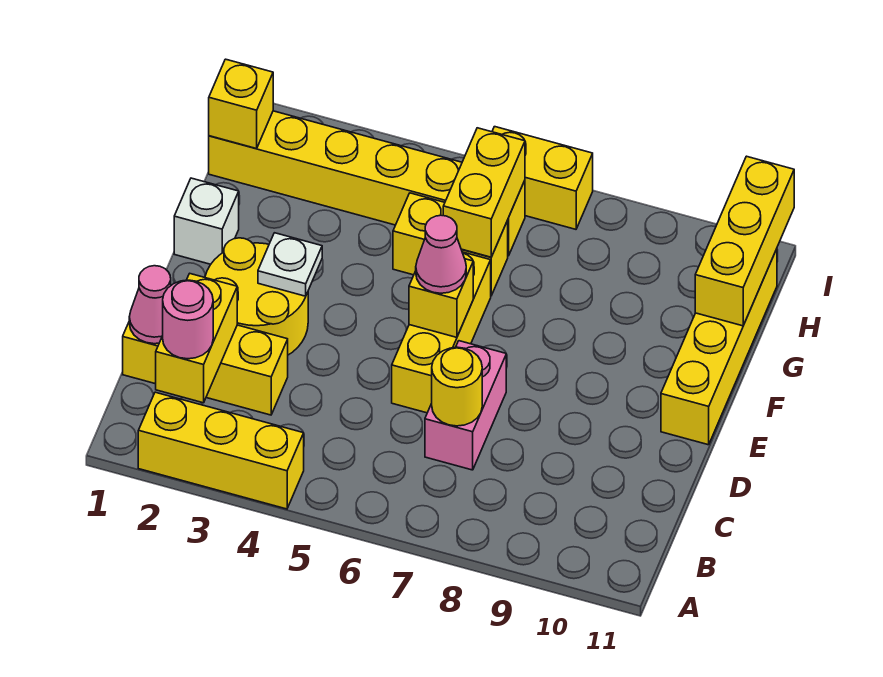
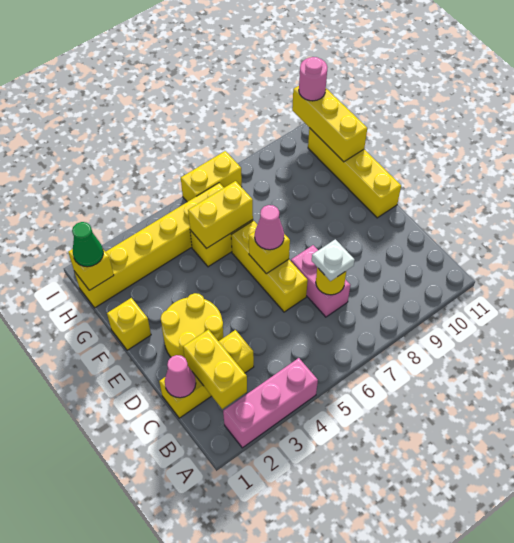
yellow 1x3 brick [138,392,304,509] -> pink 1x3 brick [223,358,318,448]
pink 1x1 round brick [163,280,213,359] -> pink 1x1 round brick moved to [299,57,328,101]
white 1x1 plate [258,233,322,296] -> white 1x1 plate moved to [312,239,355,281]
white 1x1 brick [174,178,239,264] -> yellow 1x1 brick [107,298,151,350]
yellow 1x2 brick [443,128,525,257] -> yellow 1x2 brick turned to [188,181,253,249]
none -> green 1x1 cone [72,222,103,267]

